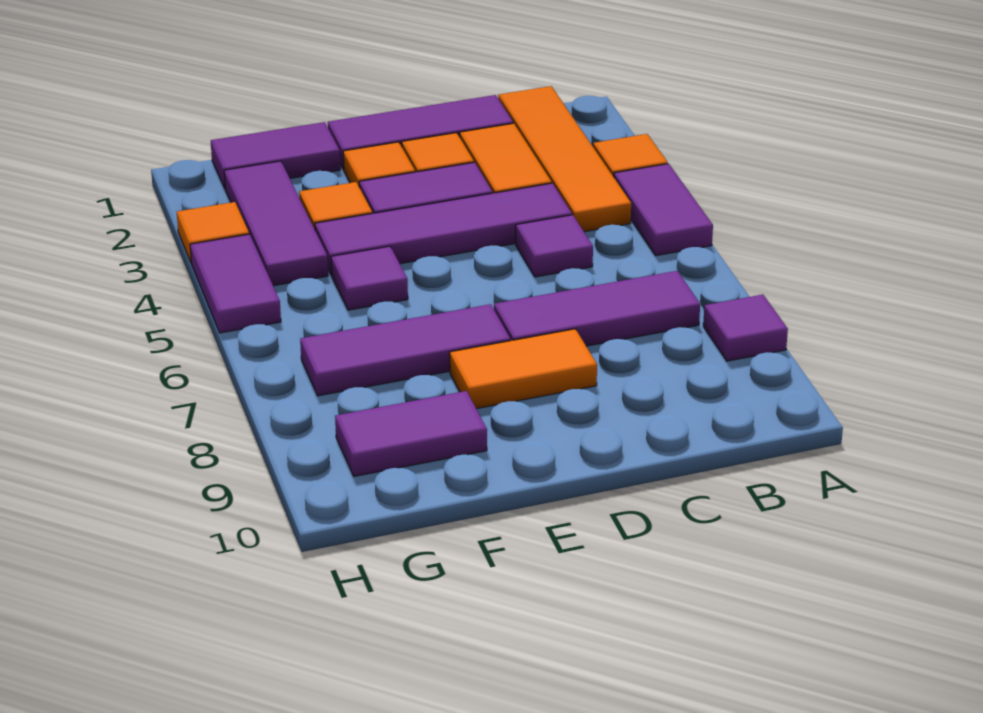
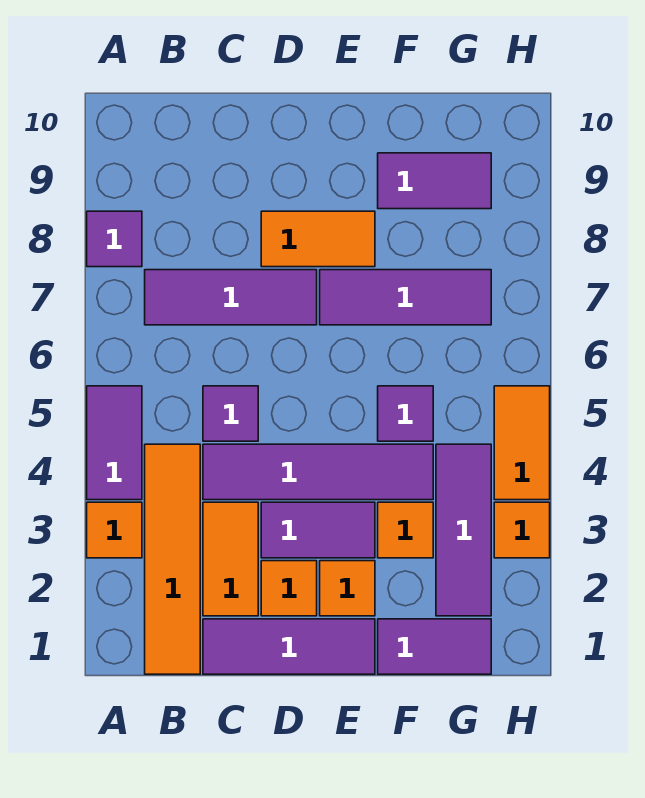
purple 1x2 tile [190,234,281,333] -> orange 1x2 tile [494,386,550,500]

